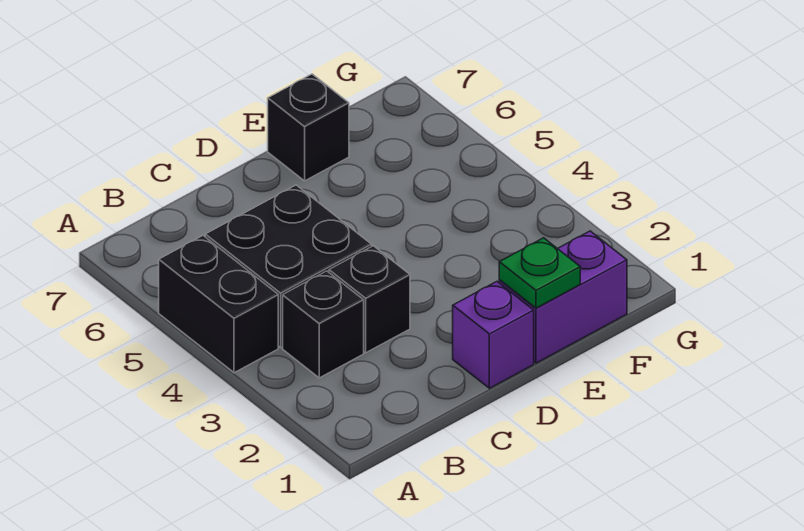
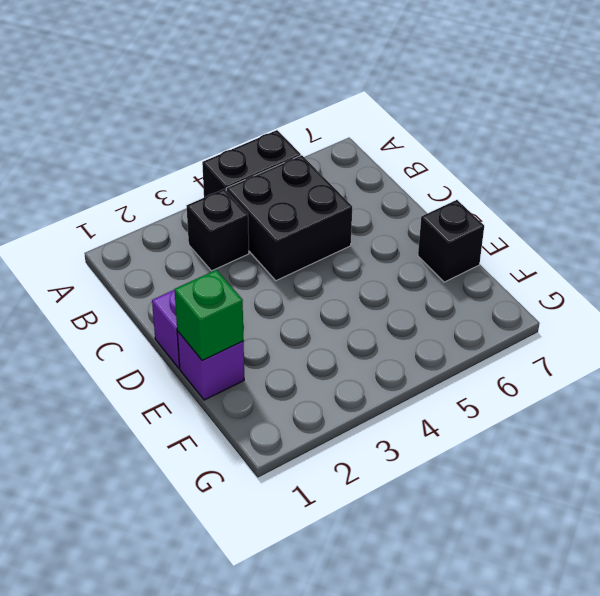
black 1x1 brick [329,246,410,353] -> none
purple 1x2 brick [499,231,627,363] -> purple 1x1 brick [177,331,244,400]
green 1x1 plate [499,238,580,308] -> green 1x1 brick [174,270,244,361]

